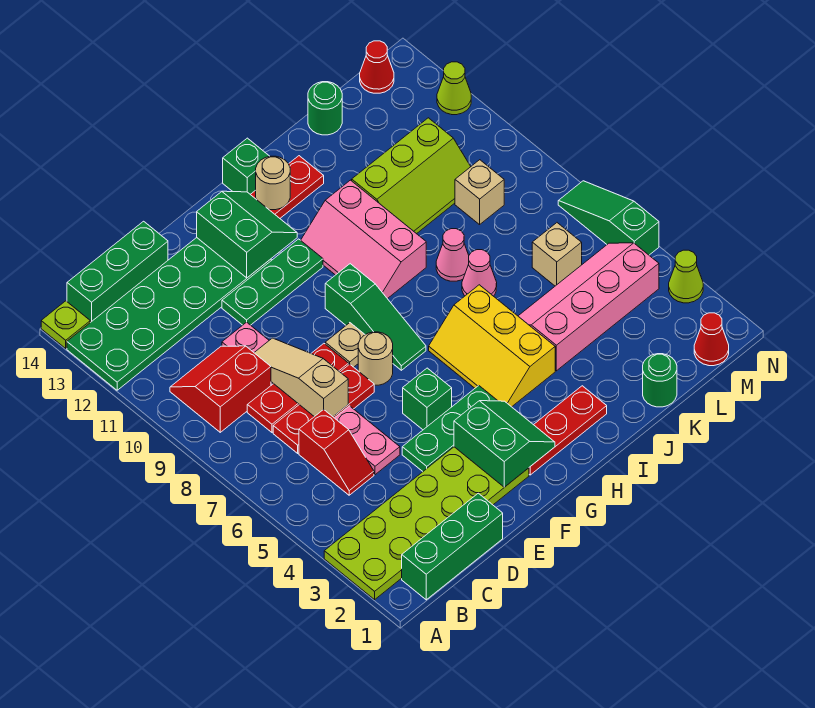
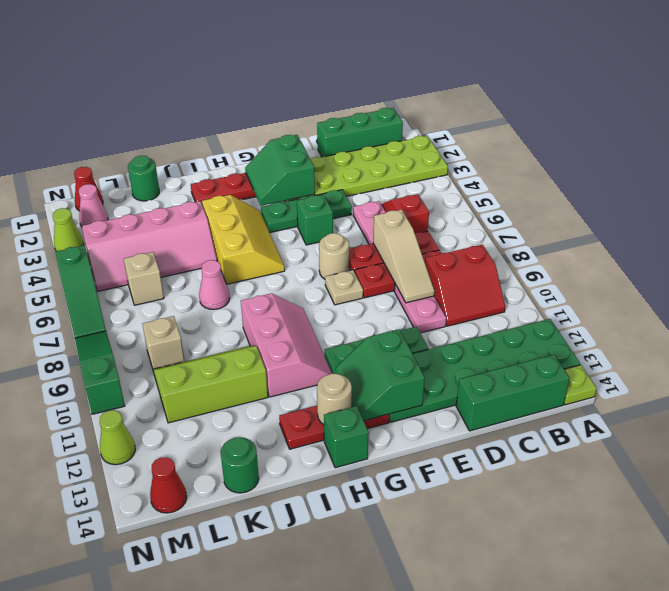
green 1x3 slope [325,264,426,370] -> green 1x3 slope moved to [75,331,125,414]
pink 1x1 cone [436,229,469,281] -> pink 1x1 cone moved to [79,184,108,226]

